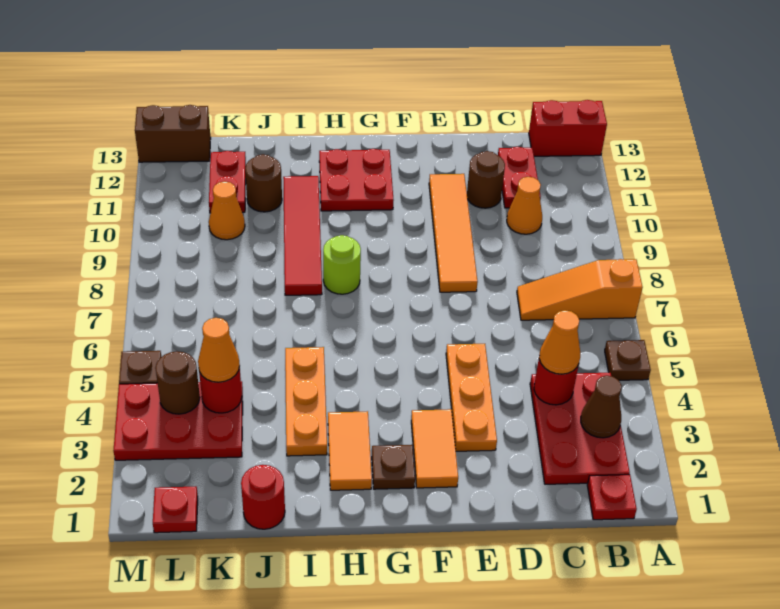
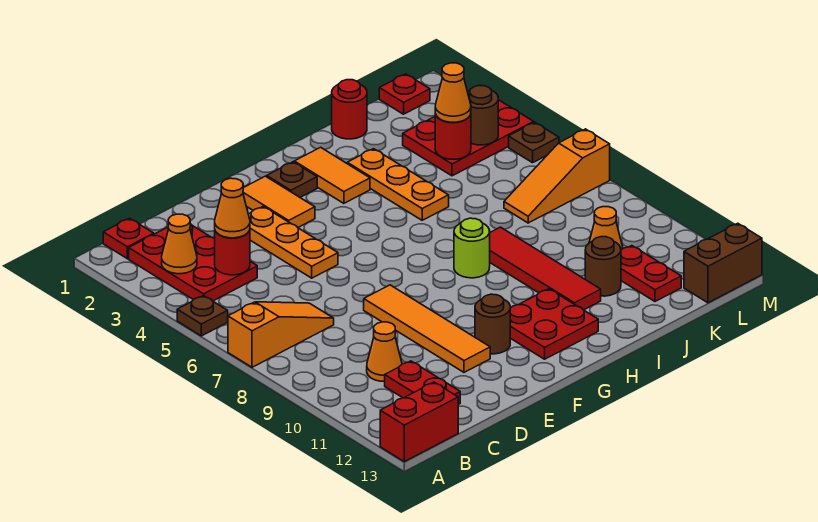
brown 1x1 cone [581,376,622,438] -> orange 1x1 cone [162,214,197,274]
brown 1x1 round brick [467,151,505,208] -> brown 1x1 round brick moved to [475,294,510,354]
none -> orange 1x3 slope [504,129,610,223]

